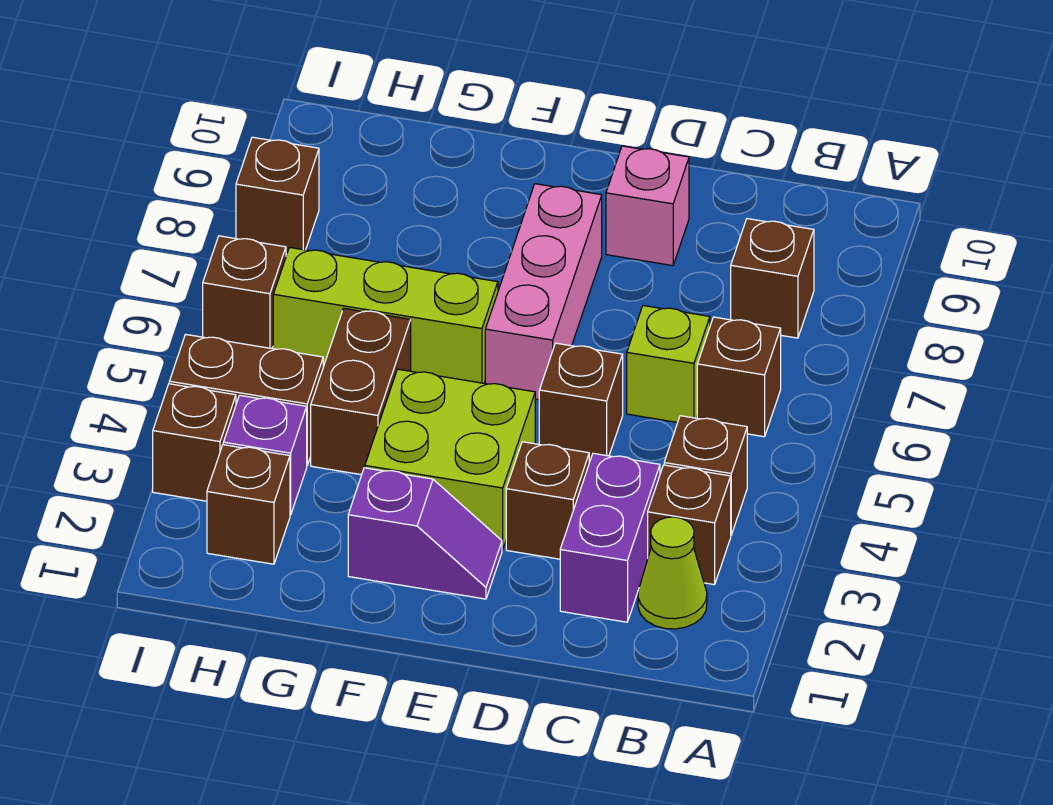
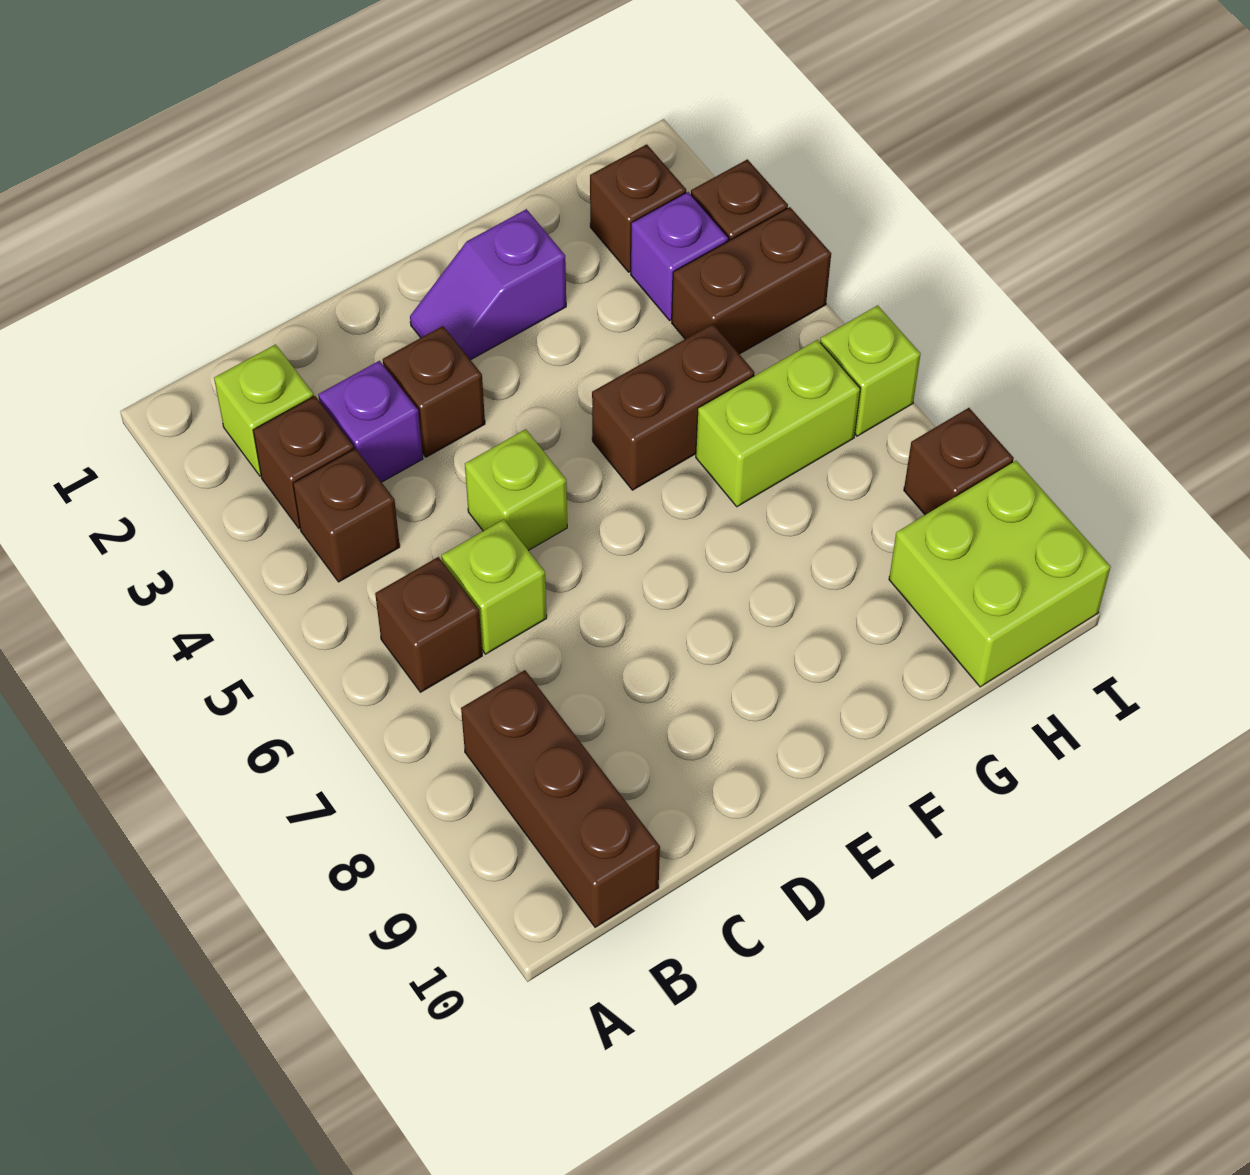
lime 1x1 cone [638,517,707,629] -> lime 1x1 brick [214,344,314,476]
brown 1x1 brick [731,219,814,338] -> brown 1x3 brick [461,670,660,927]
purple 1x2 brick [560,453,660,622] -> purple 1x1 brick [318,361,423,482]
brown 1x1 brick [539,343,623,460] -> lime 1x1 brick [465,429,567,551]
pink 1x1 brick [606,146,689,266] -> none
lime 2x2 brick [365,369,535,550] -> lime 2x2 brick moved to [889,461,1111,687]
pink 1x3 brick [485,184,602,400] -> none
lime 1x3 brick [273,247,498,383] -> lime 1x2 brick [696,340,860,507]
brown 1x2 brick [311,308,411,475] -> brown 1x2 brick turned to [592,324,755,490]
brown 1x1 brick [203,236,286,349] -> lime 1x1 brick [820,305,921,436]

